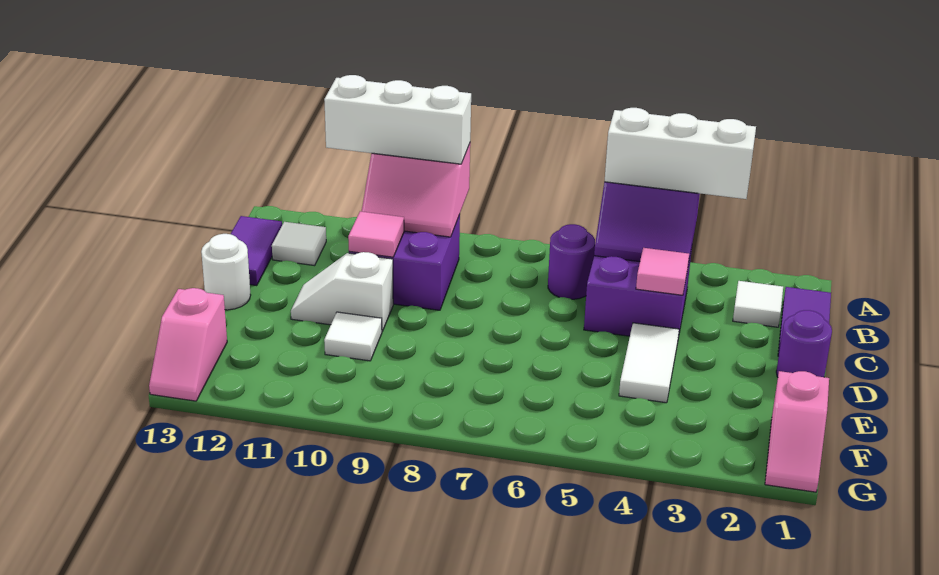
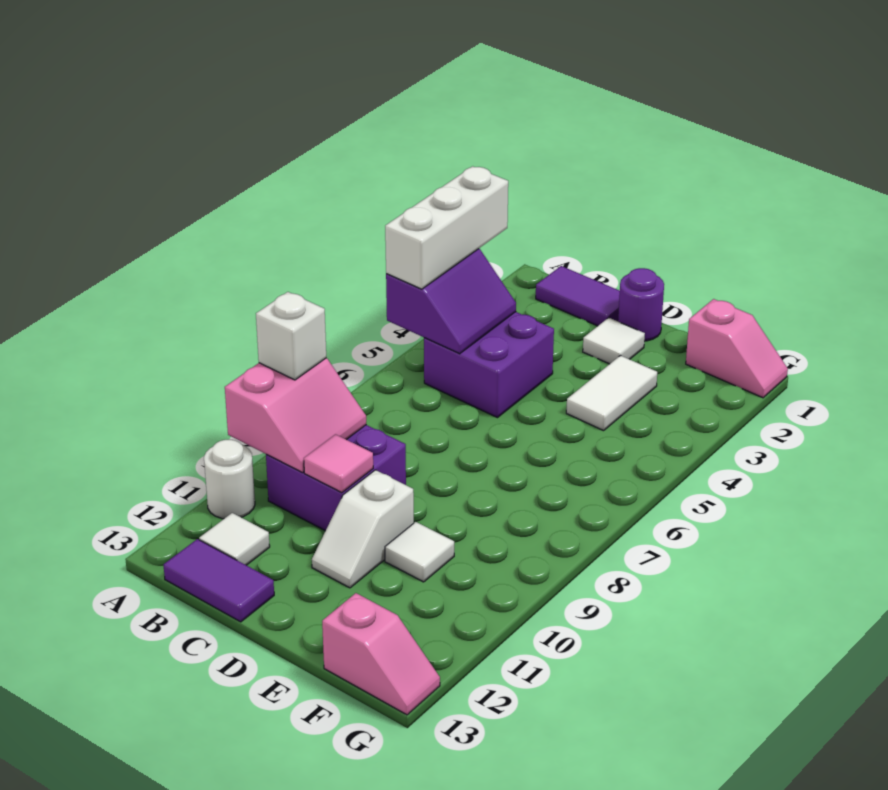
white 1x3 brick [324,75,471,164] -> white 1x1 brick [256,292,326,380]
white 1x1 tile [733,281,783,327] -> white 1x1 tile moved to [583,318,645,364]
purple 1x1 round brick [548,224,595,299] -> none
pink 1x1 tile [636,248,689,295] -> none
white 1x2 tile [619,323,679,403] -> white 1x2 tile turned to [566,356,657,431]
white 1x1 round brick [201,234,251,310] -> white 1x1 round brick moved to [204,440,255,519]

